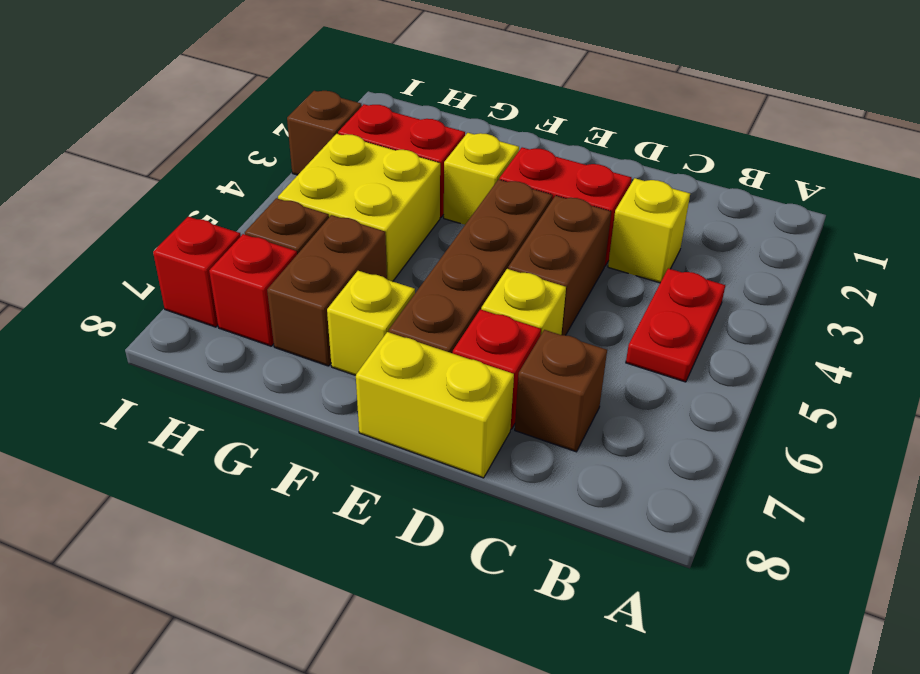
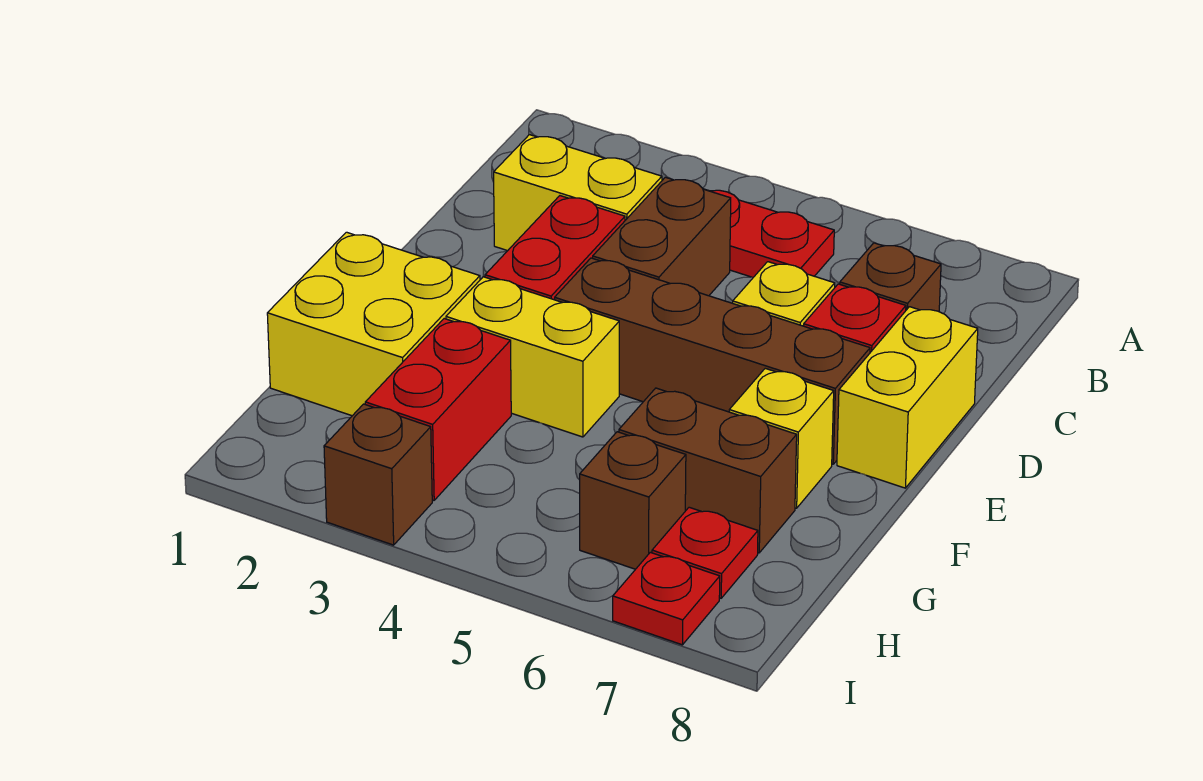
yellow 1x1 brick [608,178,690,283] -> yellow 1x2 brick [494,135,662,251]
brown 1x2 brick [508,196,611,335] -> brown 1x2 brick turned to [593,177,731,296]
yellow 1x1 brick [444,133,519,225] -> yellow 1x2 brick [446,277,619,437]
yellow 2x2 brick [278,134,440,281] -> yellow 2x2 brick moved to [267,232,480,416]
red 1x1 brick [209,234,297,346] -> red 1x1 plate [652,507,758,598]
red 1x1 brick [153,217,241,327] -> red 1x1 plate [613,552,720,645]

